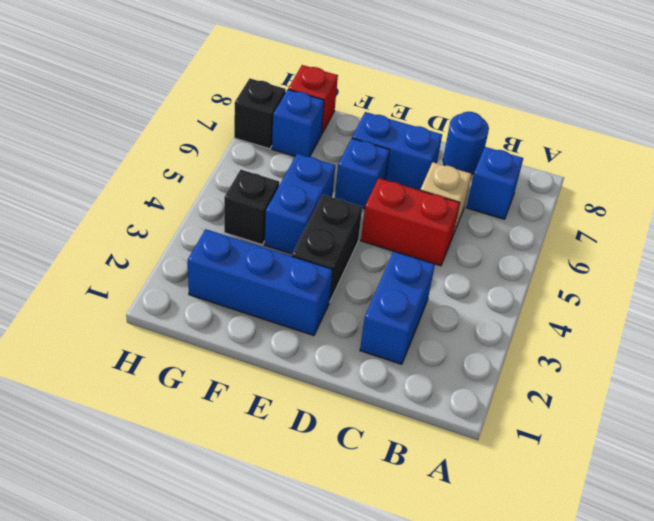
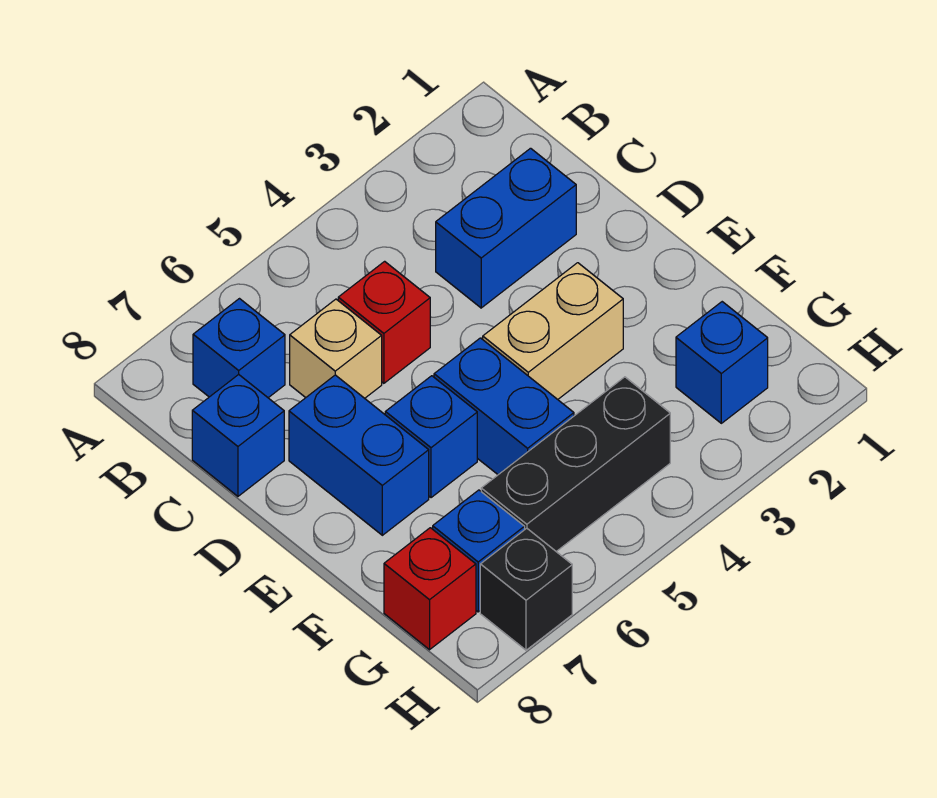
red 1x2 brick [361,178,460,266] -> red 1x1 brick [338,261,430,383]
blue 1x1 round brick [443,112,489,174] -> blue 1x1 brick [192,374,284,496]
blue 1x3 brick [188,229,332,336] -> blue 1x1 brick [676,302,768,423]
black 1x2 brick [292,195,362,302] -> tan 1x2 brick [483,263,623,399]
blue 1x2 brick [265,154,335,254] -> blue 1x2 brick turned to [434,338,574,475]
black 1x1 brick [224,170,279,245] -> black 1x3 brick [481,377,670,552]

